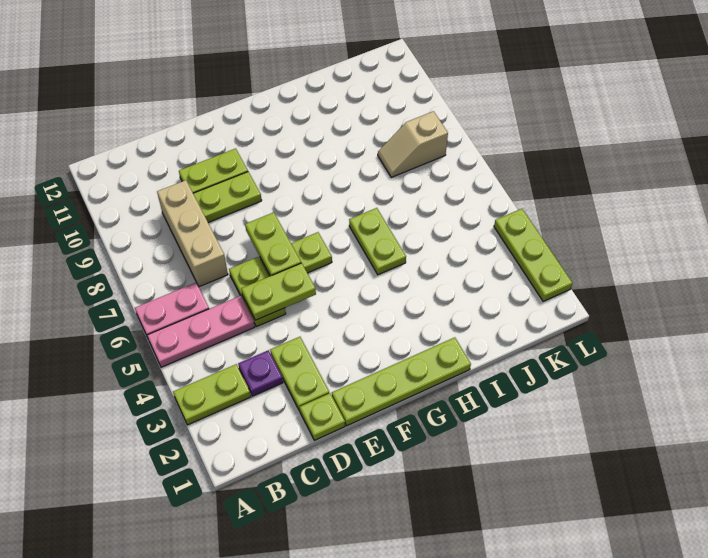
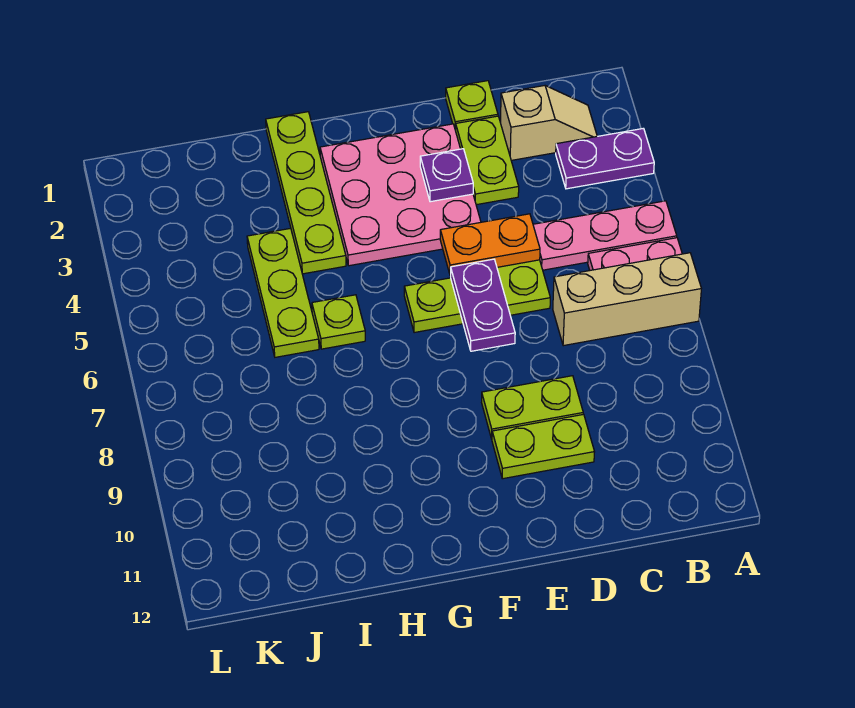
lime 1x2 plate [173,364,251,425] -> purple 1x2 plate [556,128,654,189]
purple 1x1 plate [238,350,283,396] -> purple 1x1 plate moved to [420,149,473,202]
tan 1x3 brick [157,180,228,287] -> tan 1x3 brick turned to [553,253,701,346]
lime 1x2 plate [241,263,316,320] -> orange 1x2 plate [440,214,540,276]
lime 1x4 plate [332,337,471,426] -> lime 1x4 plate turned to [266,112,346,274]
none -> pink 3x3 plate [320,124,481,266]
lime 1x2 plate [245,212,301,276] -> purple 1x2 plate [451,259,515,351]
lime 1x2 plate [349,208,406,275] -> lime 1x1 plate [312,295,365,349]
tan 1x2 slope [378,111,448,177] -> tan 1x2 slope moved to [501,86,597,160]
lime 1x3 plate [494,209,572,301] -> lime 1x3 plate moved to [247,228,319,357]

